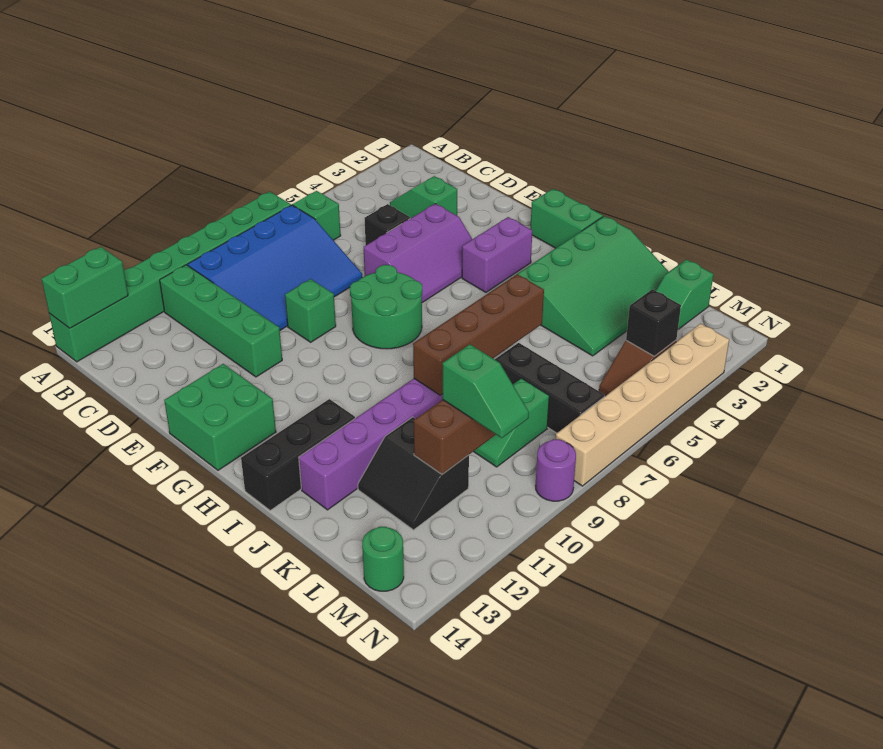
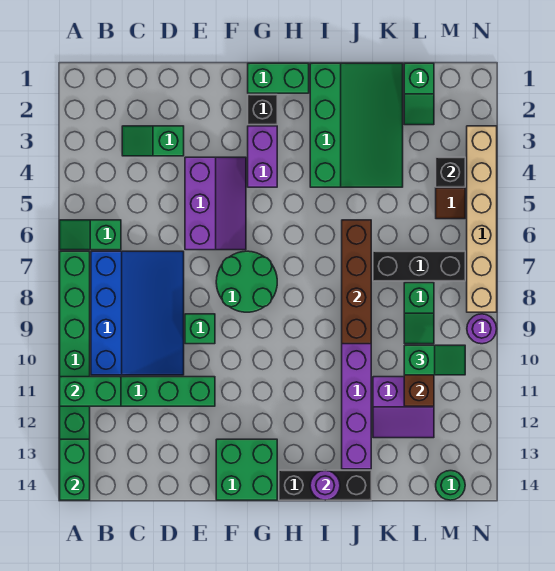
none -> green 1x2 brick [60,377,121,406]
black 1x1 brick [365,204,410,245] -> black 1x1 brick moved to [248,95,277,125]
black 1x3 brick [241,399,355,511] -> black 1x3 brick turned to [279,470,371,500]
none -> purple 1x1 round brick [310,470,340,500]
black 2x2 slope [358,417,469,530] -> purple 2x2 slope [373,377,434,438]

